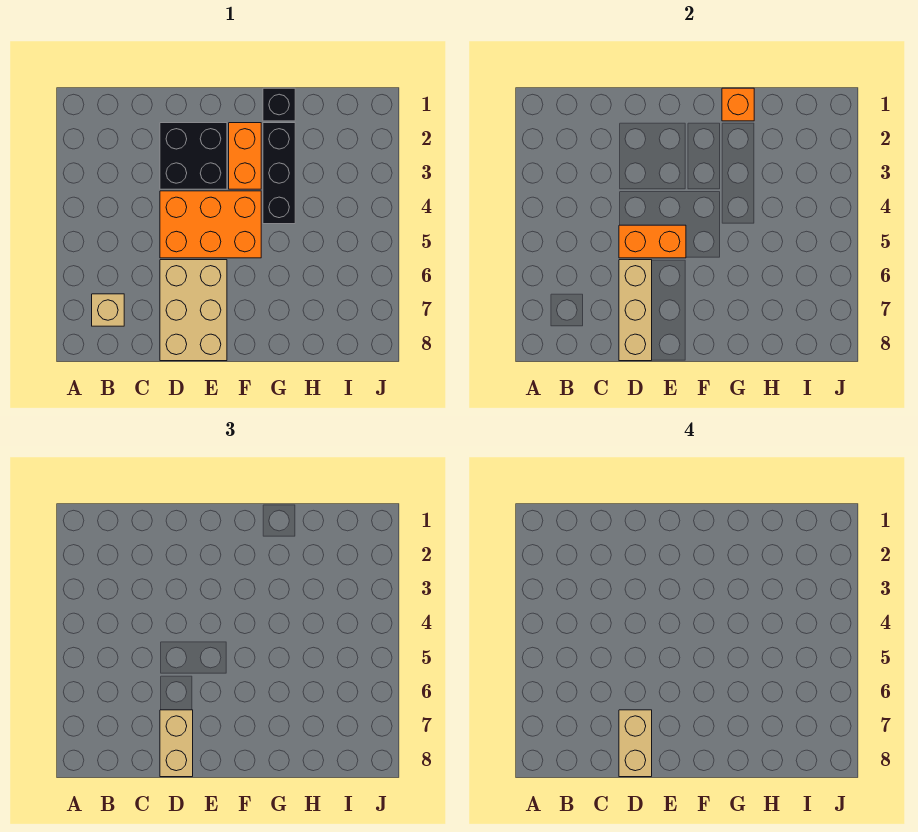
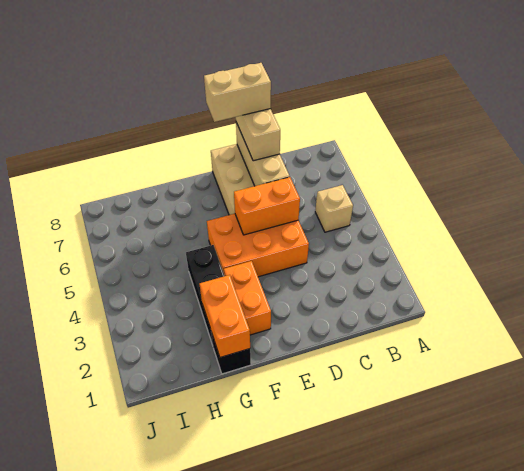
tan 1x1 brick [92,294,124,326] -> tan 1x1 brick moved to [315,185,353,232]
black 2x2 brick [160,123,227,189] -> none
tan 1x2 brick [619,710,652,777] -> tan 1x2 brick turned to [204,63,271,122]
orange 1x1 brick [722,88,754,121] -> orange 1x2 brick [200,275,250,358]

